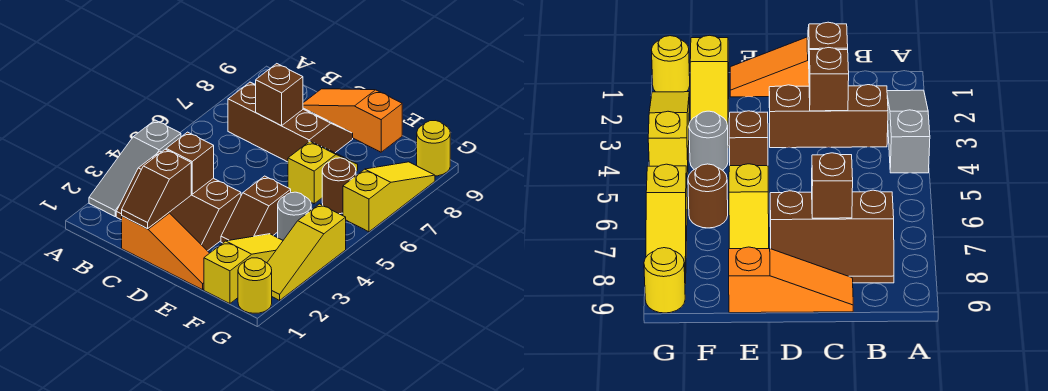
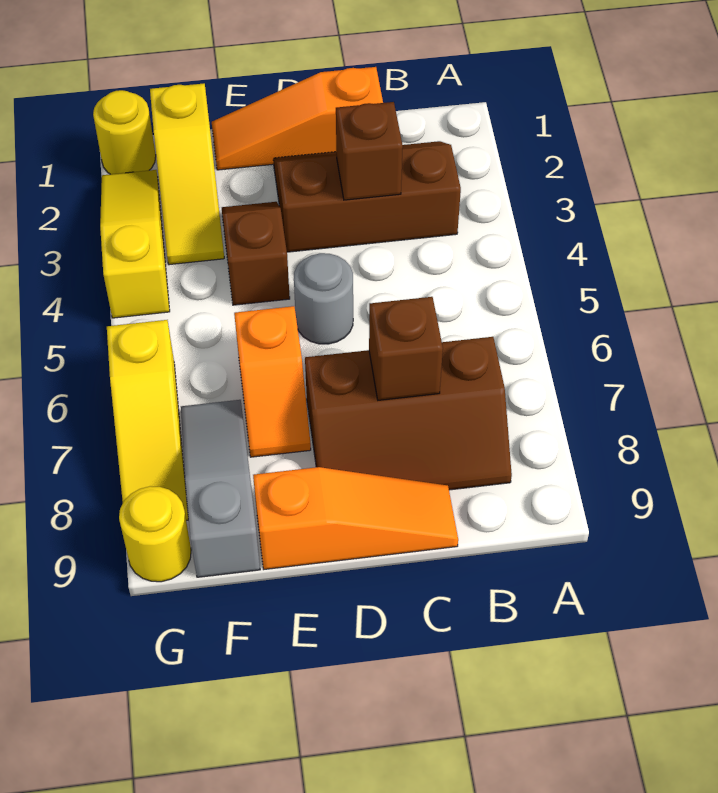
grey 1x3 slope [89,120,181,216] -> grey 1x3 slope moved to [181,400,260,577]
brown 1x2 slope [122,149,191,229] -> none
yellow 1x2 slope [288,141,358,204] -> orange 1x2 slope [234,306,311,457]
grey 1x1 round brick [278,192,311,240] -> grey 1x1 round brick moved to [294,253,353,344]
brown 1x1 round brick [322,158,356,214] -> none

